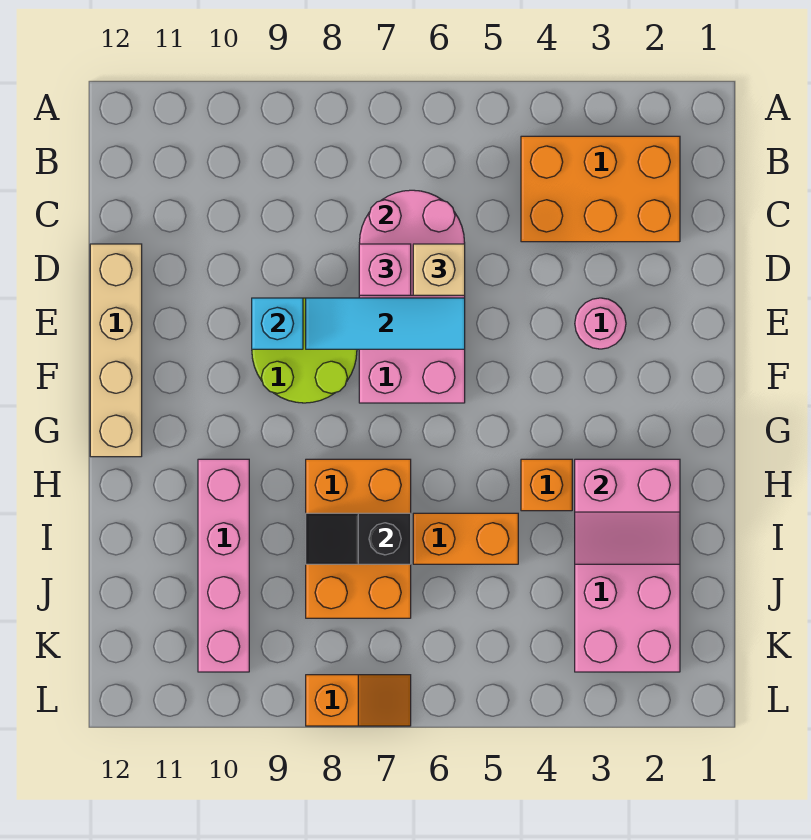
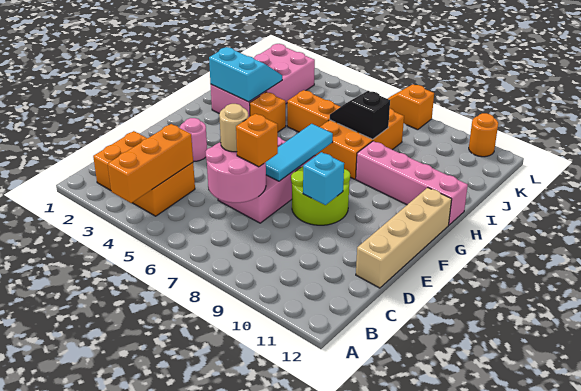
none -> orange 1x3 brick [108,124,193,203]
tan 1x1 brick [413,244,465,295] -> tan 1x1 round brick [219,104,248,152]
pink 1x1 brick [359,244,411,295] -> orange 1x1 brick [236,114,278,167]
cyan 1x3 tile [306,298,465,349] -> cyan 1x3 tile turned to [266,124,333,181]
pink 2x2 slope [575,459,680,564] -> cyan 2x2 slope [209,47,282,102]
pink 1x4 brick [198,459,249,672] -> pink 1x4 brick turned to [356,141,468,225]
black 1x2 slope [306,513,411,564] -> black 1x2 slope turned to [330,91,390,139]
none -> orange 1x1 round brick [469,113,498,157]

